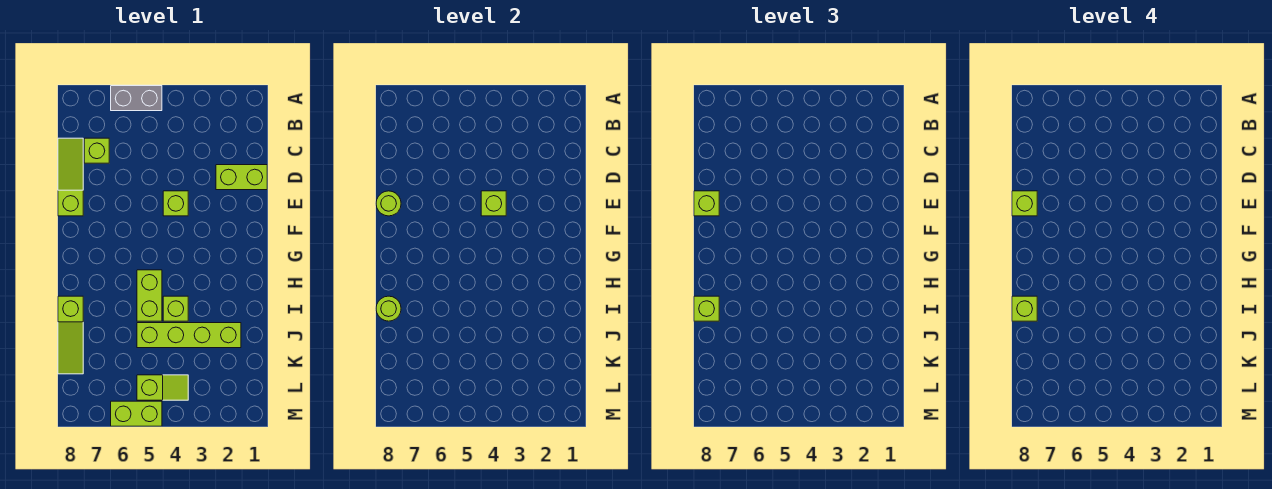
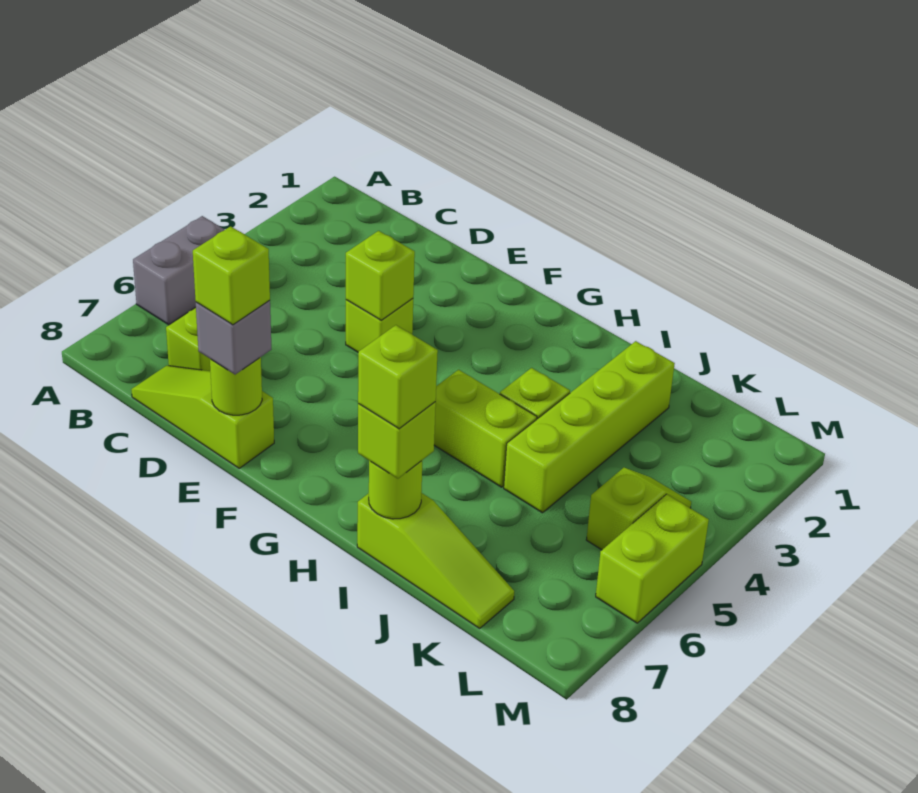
lime 1x2 brick [216,165,267,190] -> none
lime 1x1 brick [694,191,719,216] -> grey 1x1 brick [196,300,272,375]

